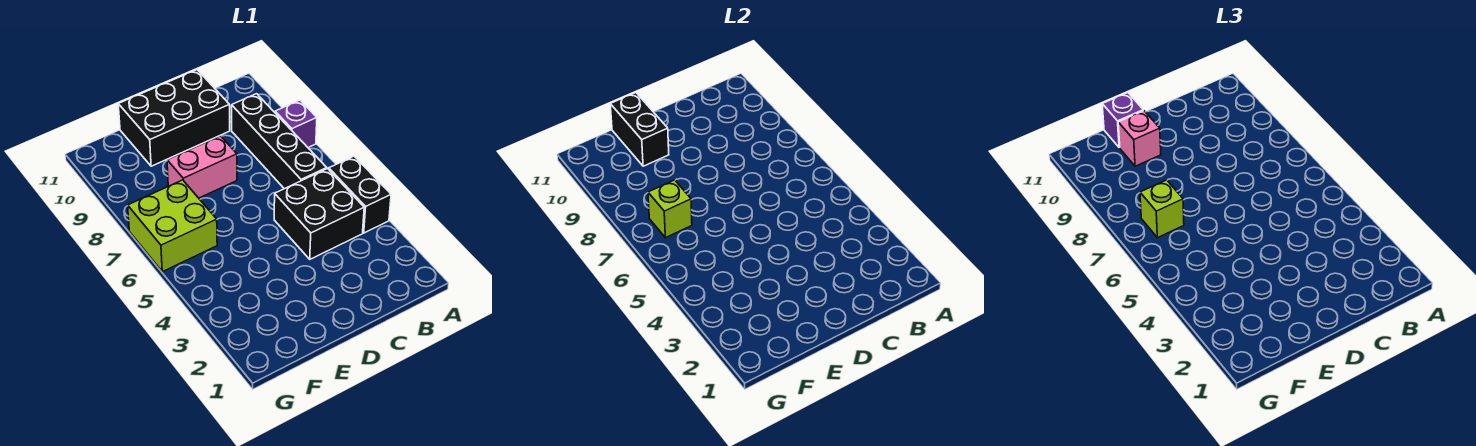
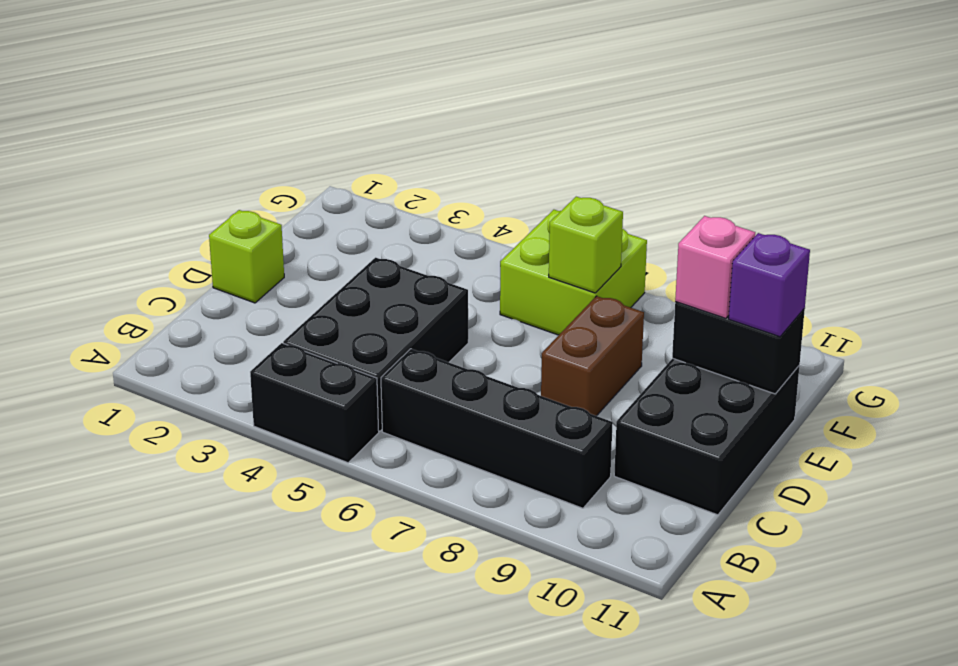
purple 1x1 brick [275,100,317,148] -> none
black 2x2 brick [274,169,364,259] -> black 2x3 brick [283,258,468,431]
pink 1x2 brick [167,136,237,198] -> brown 1x2 brick [541,296,644,416]
lime 1x1 brick [1140,180,1184,238] -> lime 1x1 brick moved to [209,210,284,303]

